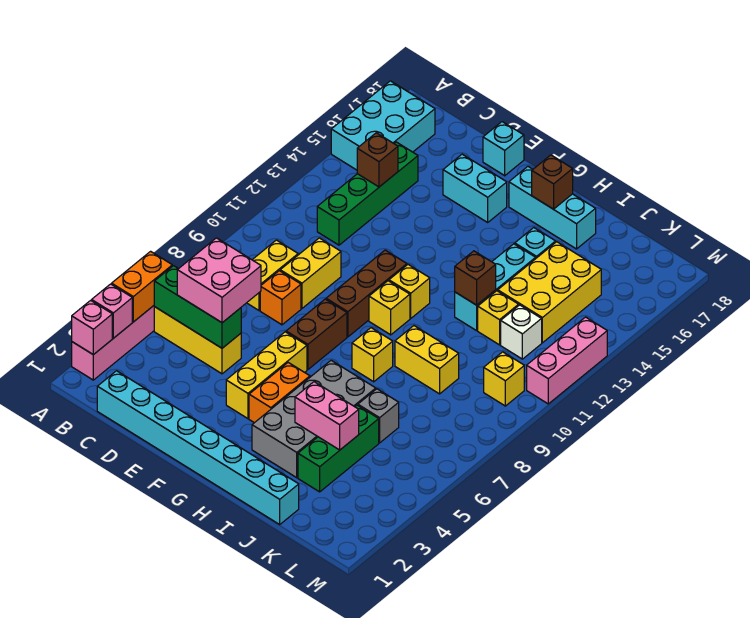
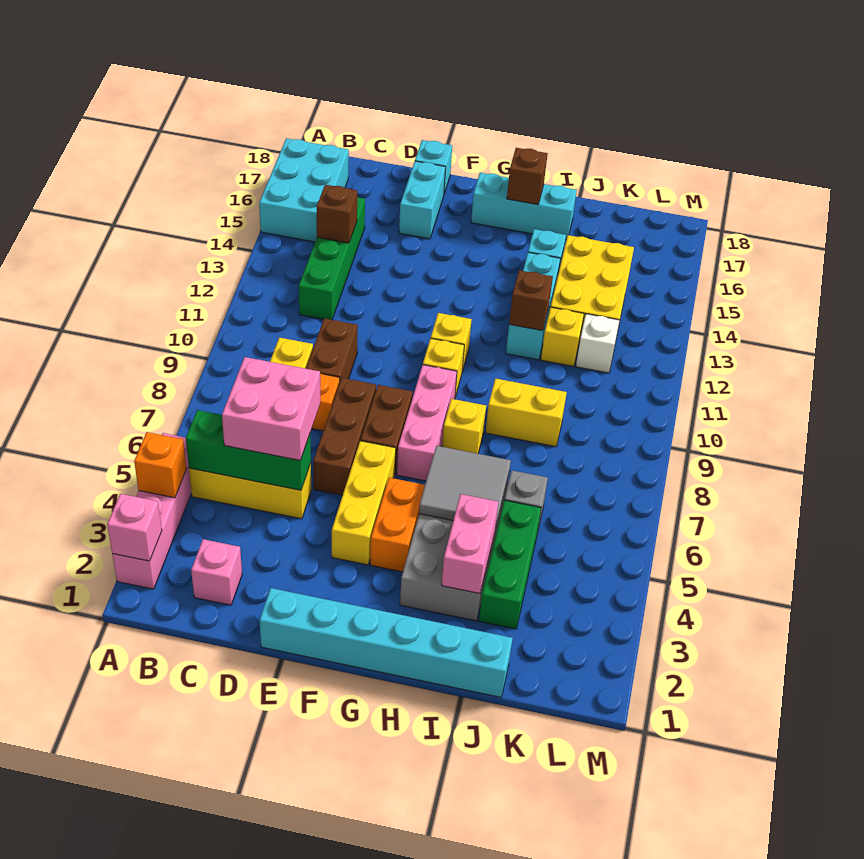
pink 1x1 brick [92,284,132,338] -> pink 1x1 brick moved to [191,539,242,605]
orange 1x2 brick [112,251,172,322] -> orange 1x1 brick [134,432,186,498]
cyan 1x8 brick [97,371,299,524] -> cyan 1x6 brick [259,588,512,697]
yellow 1x2 brick [280,238,341,308] -> brown 1x2 brick [306,318,358,380]
cyan 1x2 brick [443,154,507,222] -> cyan 1x2 brick turned to [399,161,446,239]
brown 1x3 brick [326,250,407,337] -> brown 1x3 brick moved to [313,378,376,495]
none -> grey 2x2 tile [419,446,511,528]
pink 1x2 brick [295,382,359,450] -> pink 1x2 brick turned to [442,494,498,594]
yellow 1x1 brick [484,352,524,406] -> none
pink 1x3 brick [527,317,607,404] -> pink 1x3 brick moved to [397,365,457,481]

